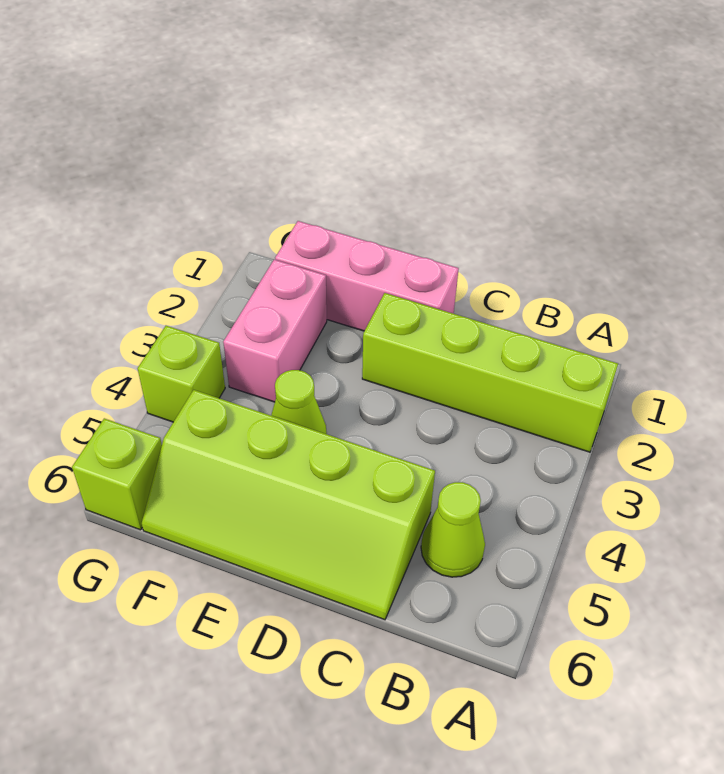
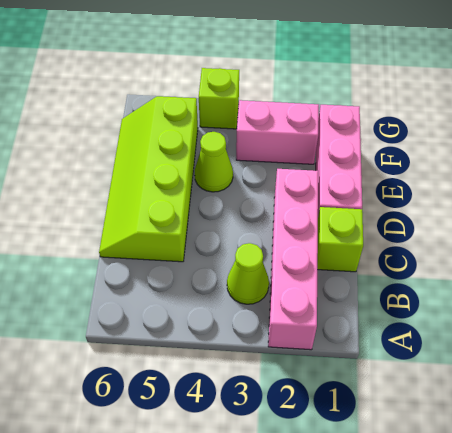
lime 1x4 brick [362,293,618,452] -> pink 1x4 brick [268,169,318,350]
lime 1x1 cone [421,482,485,577] -> lime 1x1 cone moved to [227,243,269,304]
lime 1x1 brick [72,418,162,530] -> lime 1x1 brick moved to [317,207,363,272]

